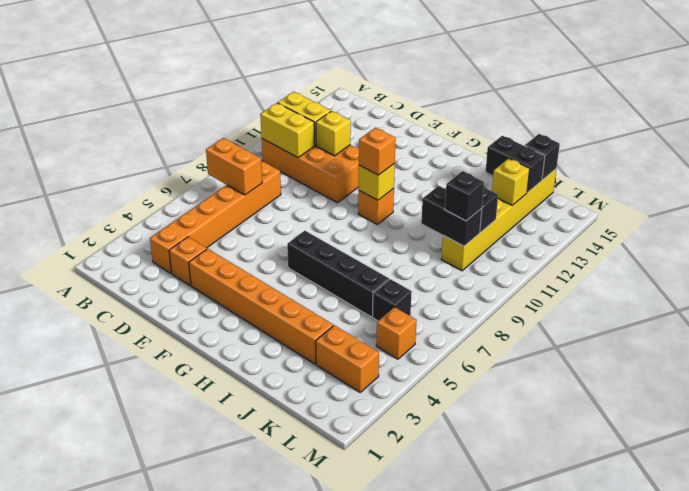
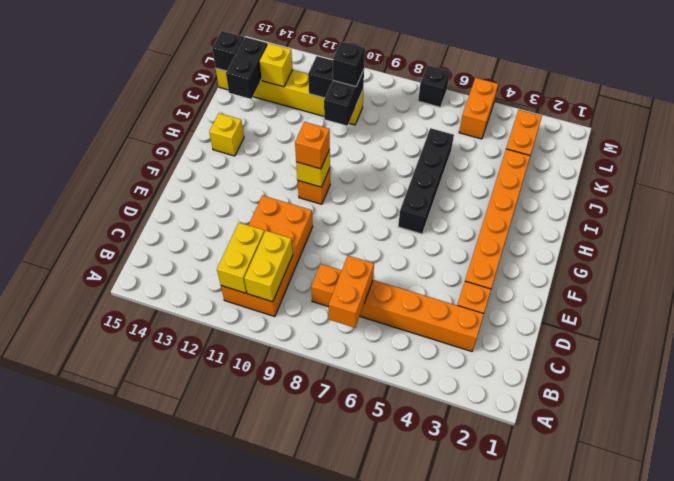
yellow 1x1 brick [316,111,351,156] -> yellow 1x1 brick moved to [209,113,244,156]
black 1x1 brick [372,279,412,321] -> black 1x1 brick moved to [418,65,450,107]
orange 1x1 brick [376,307,416,359] -> orange 1x2 brick [459,78,498,139]

